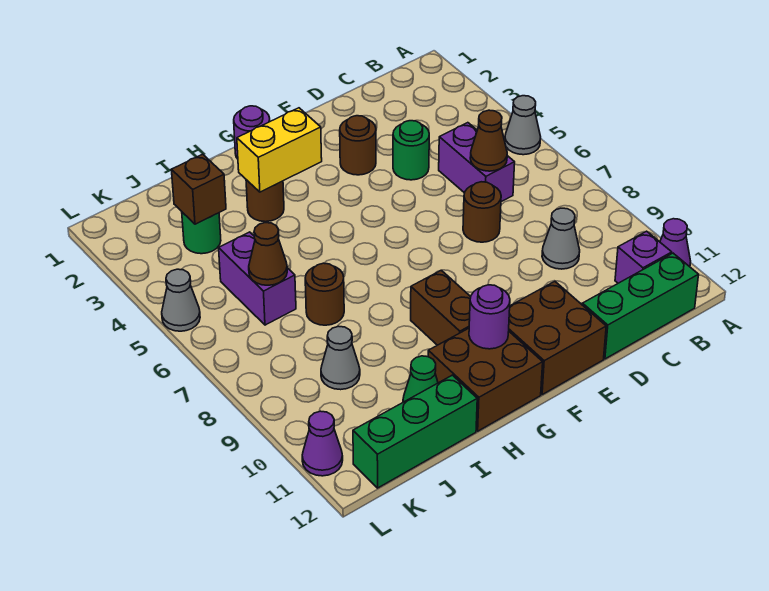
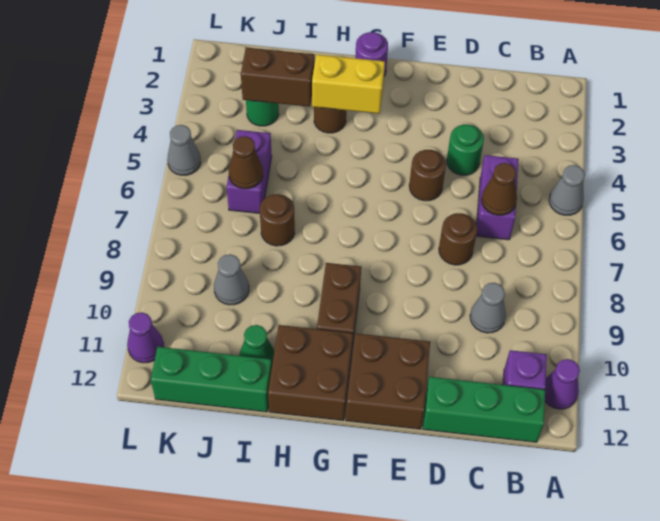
brown 1x1 round brick [340,116,376,175] -> brown 1x1 round brick moved to [409,150,446,201]
purple 1x1 round brick [469,285,510,349] -> none
brown 1x1 brick [172,154,226,224] -> brown 1x2 brick [241,48,314,107]

